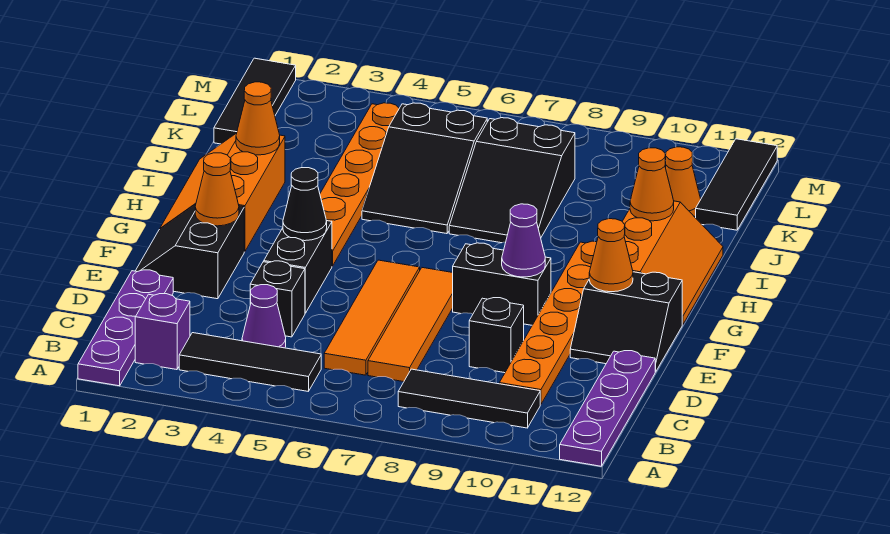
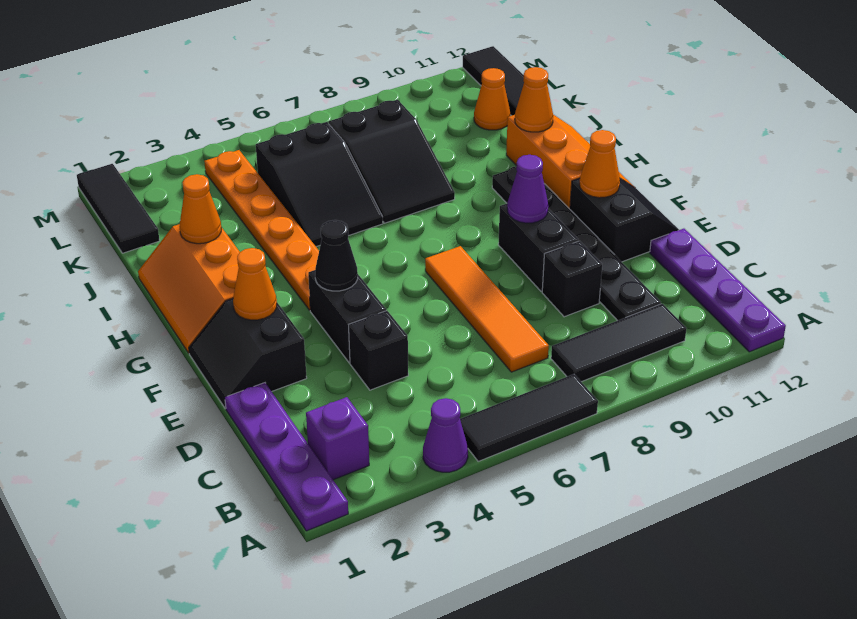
black 1x3 tile [179,333,321,391] -> black 1x3 tile moved to [460,374,598,461]
purple 1x1 cone [242,285,286,348] -> purple 1x1 cone moved to [423,398,468,472]
orange 1x4 tile [324,260,420,375] -> none
orange 1x6 plate [499,241,597,405] -> black 1x6 plate [492,166,661,321]
black 2x2 slope [570,272,682,372] -> black 2x2 slope turned to [570,178,679,262]
black 1x2 brick [453,243,551,325] -> black 1x2 brick turned to [498,203,579,292]

